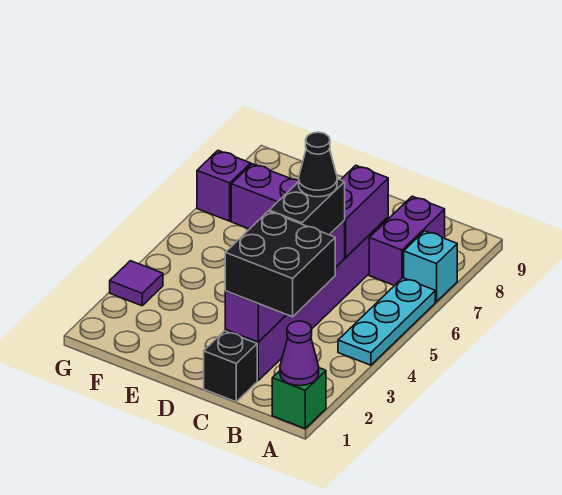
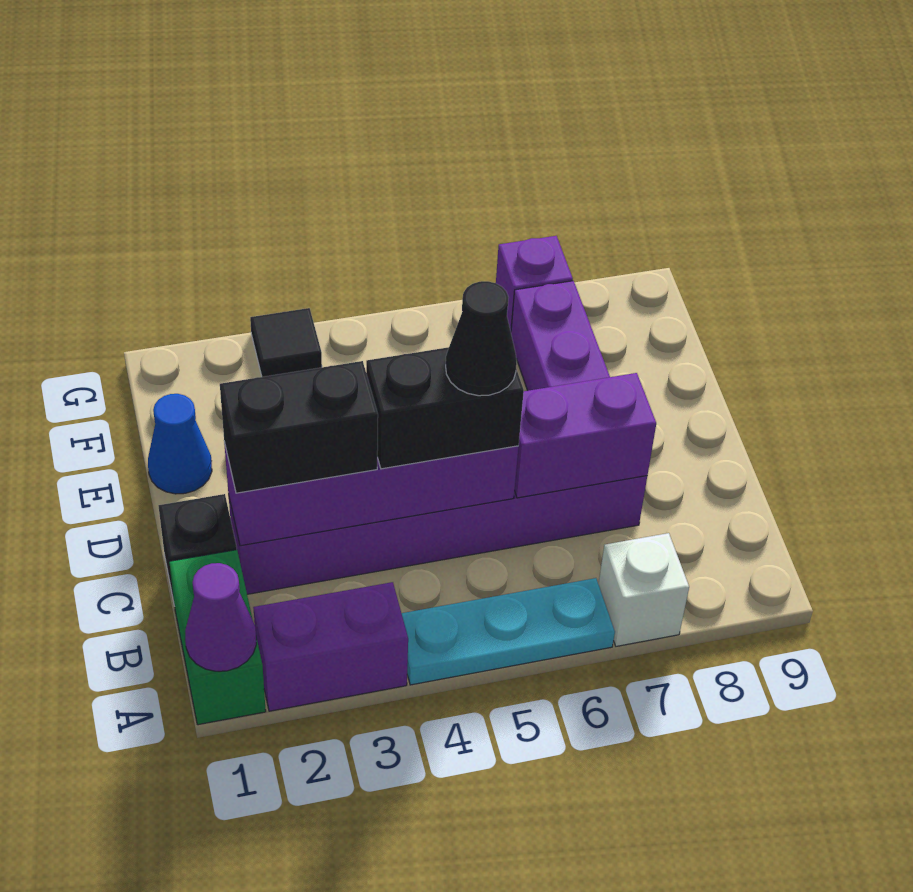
green 1x1 brick [272,368,326,429] -> green 1x2 brick [169,550,266,725]
cyan 1x1 brick [404,231,457,302] -> white 1x1 brick [598,533,689,646]
black 2x2 brick [225,211,335,317] -> black 1x2 brick [220,361,378,493]
purple 1x2 brick [369,196,445,286] -> purple 1x2 brick moved to [253,582,408,711]
none -> blue 1x1 cone [148,394,212,494]
purple 1x1 tile [110,261,163,306] -> black 1x1 tile [250,308,322,377]

